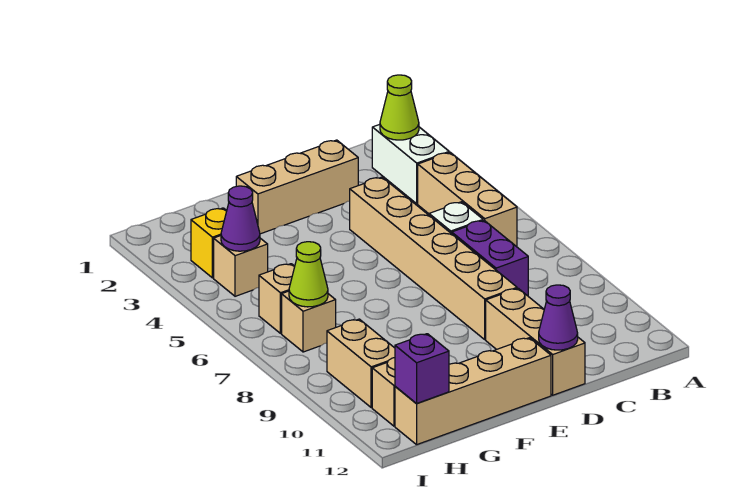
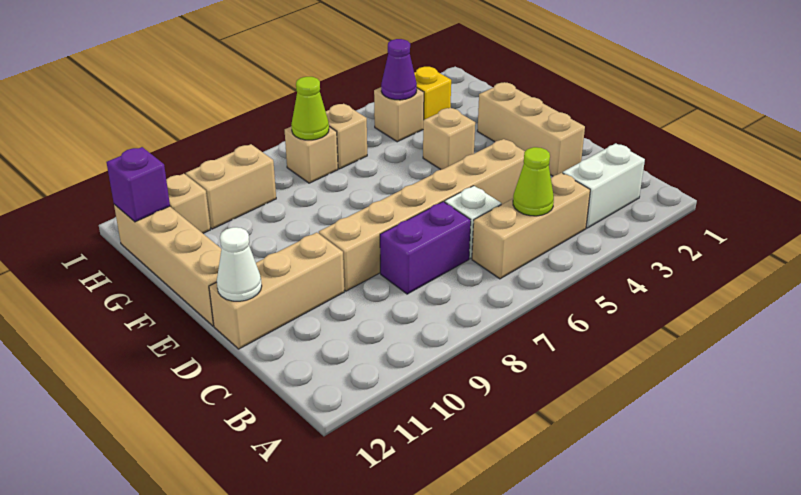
lime 1x1 cone [380,75,419,140] -> lime 1x1 cone moved to [513,147,554,216]
purple 1x1 cone [539,285,578,350] -> white 1x1 cone [217,227,262,301]
none -> tan 1x1 brick [423,108,475,169]

